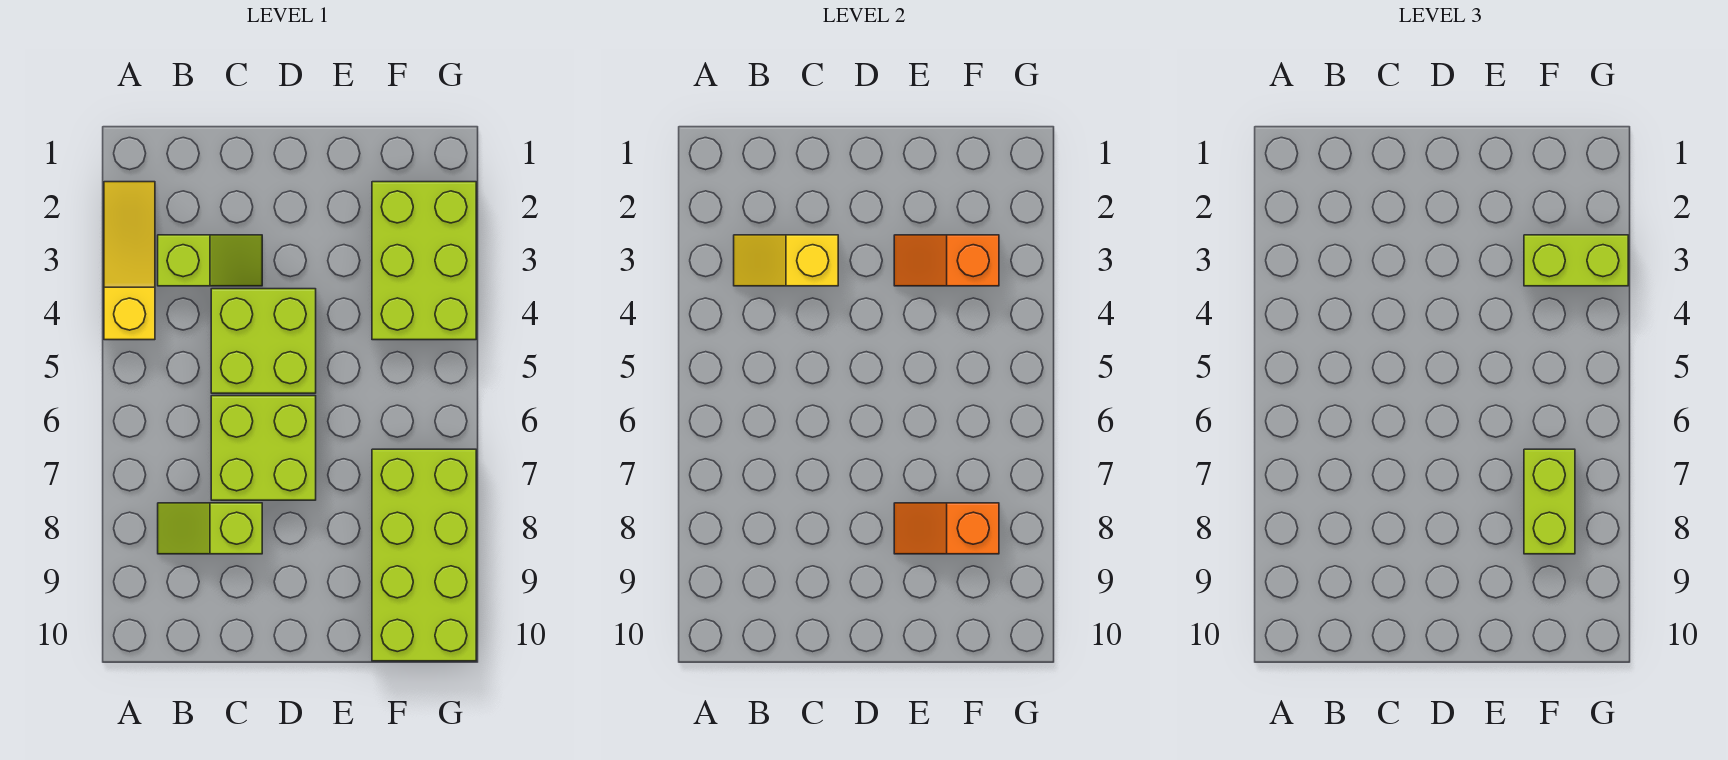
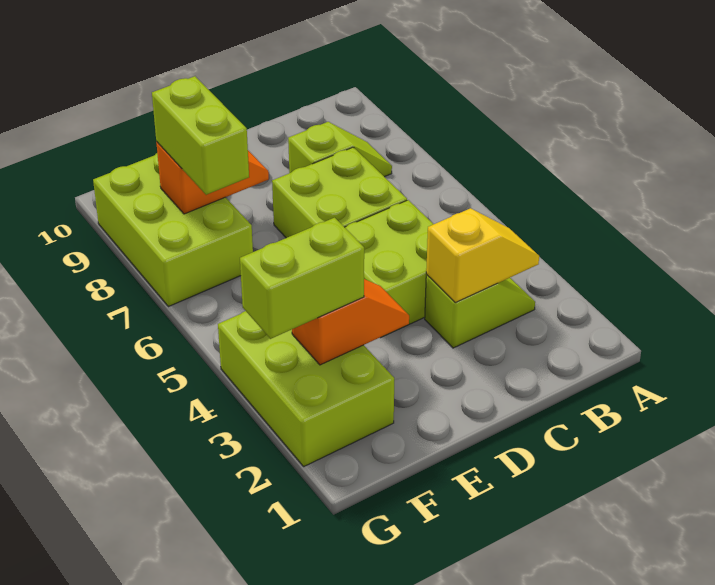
yellow 1x3 slope [104,182,155,340] -> none
lime 1x2 slope [158,235,262,286] -> lime 1x2 slope turned to [425,275,535,348]
lime 2x4 brick [372,449,476,661] -> lime 2x3 brick [93,153,253,307]

